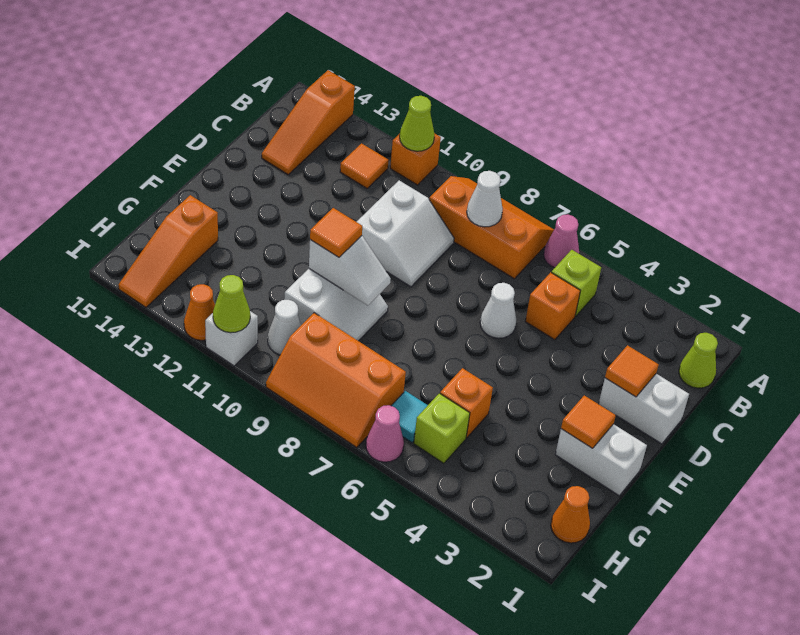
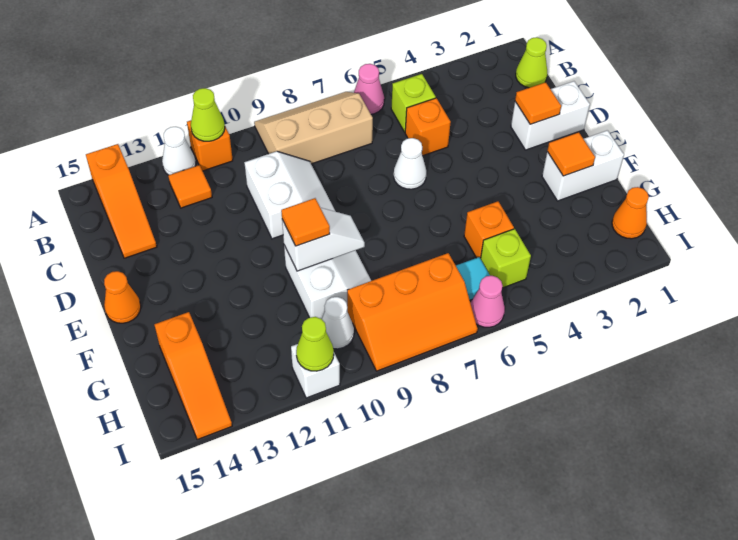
orange 2x3 slope [429,176,554,279] -> tan 2x3 slope [254,92,373,164]
white 1x1 cone [467,171,503,227] -> white 1x1 cone moved to [162,127,196,175]
orange 1x1 cone [184,284,215,340] -> orange 1x1 cone moved to [104,271,141,323]

